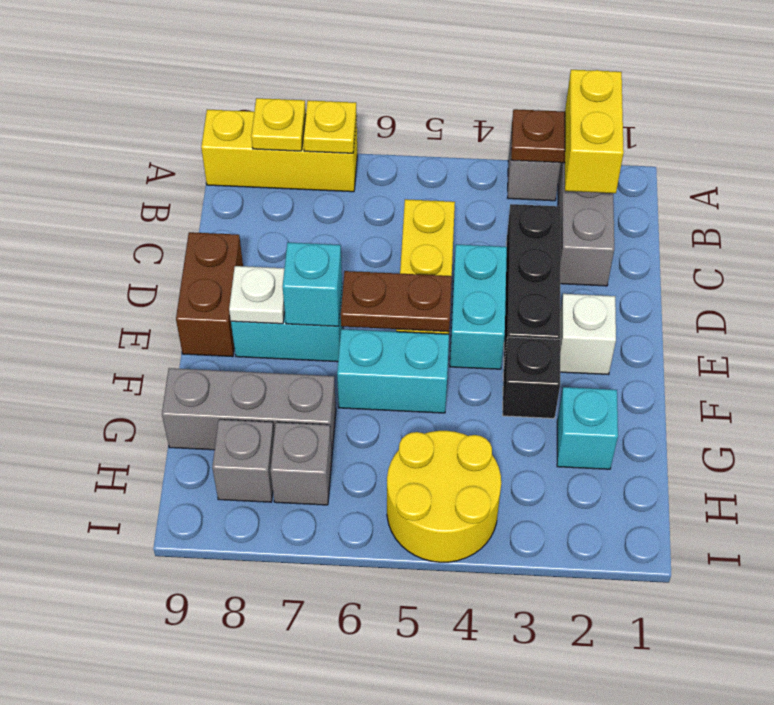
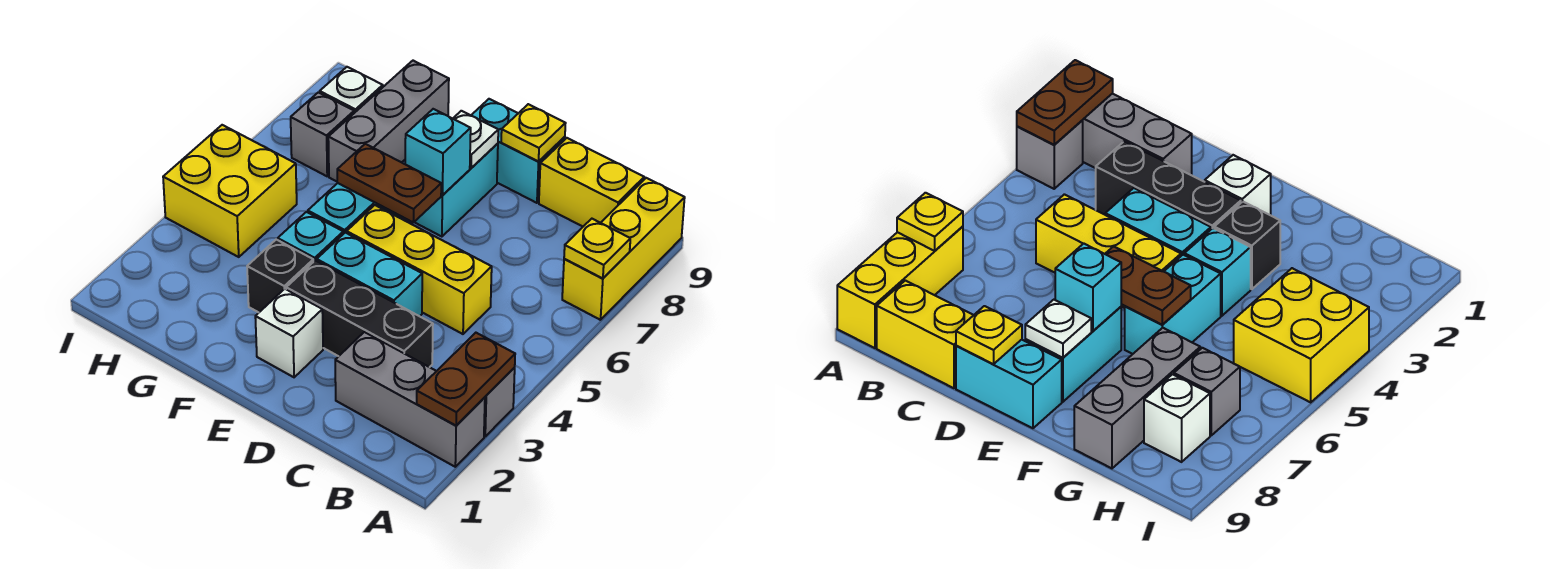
yellow 1x2 brick [565,70,624,193] -> yellow 1x2 brick moved to [539,138,644,227]
yellow 1x1 plate [251,98,306,151] -> yellow 1x1 plate moved to [501,104,566,161]
brown 1x2 brick [176,232,243,357] -> cyan 1x2 brick [471,99,565,203]
brown 1x2 plate [341,271,452,332] -> brown 1x2 plate turned to [337,144,441,222]
cyan 1x1 brick [557,387,618,469] -> cyan 1x1 brick moved to [278,212,343,262]
yellow 2x2 round brick [387,431,501,562] -> yellow 2x2 brick [163,125,297,257]
grey 1x1 brick [212,420,274,502] -> white 1x1 brick [320,67,383,113]

